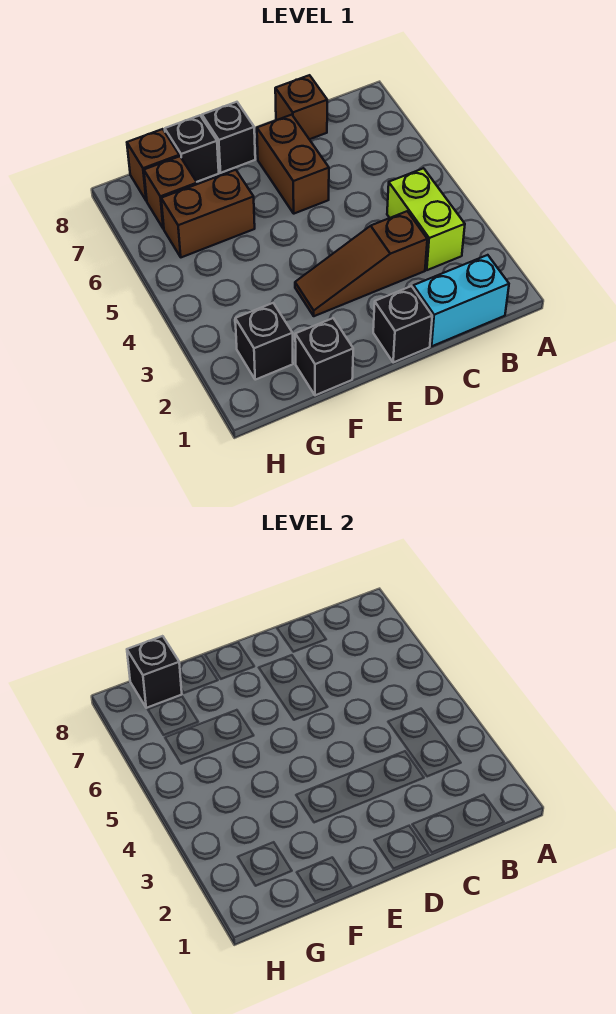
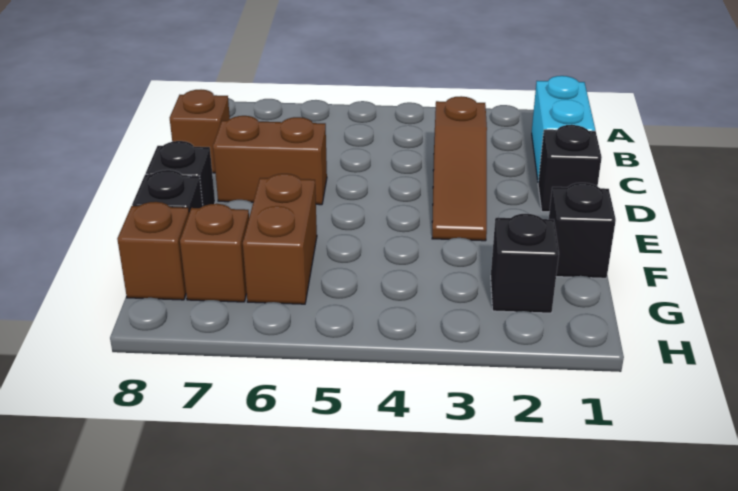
lime 1x2 brick [387,168,465,270] -> none
black 1x1 brick [127,636,182,708] -> none

